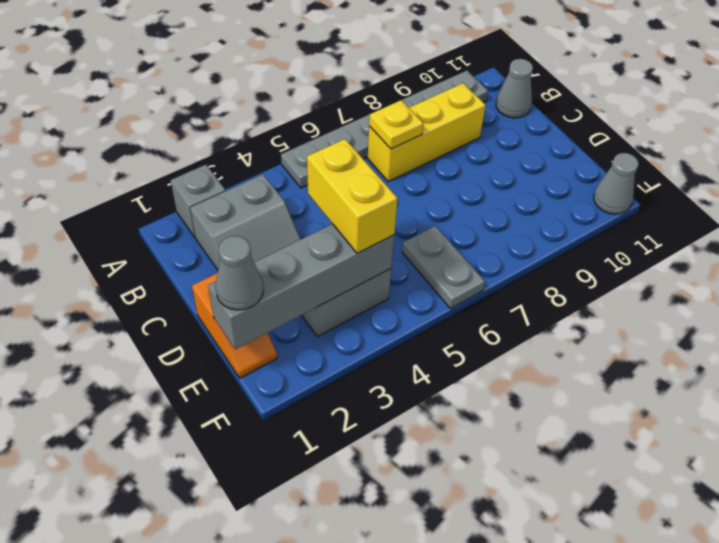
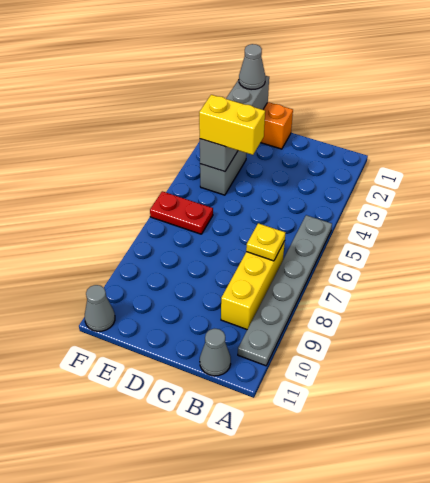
grey 1x1 brick [171,165,225,237] -> none
grey 2x2 slope [190,174,301,270] -> none
grey 1x2 plate [402,226,485,309] -> red 1x2 plate [150,191,213,234]

